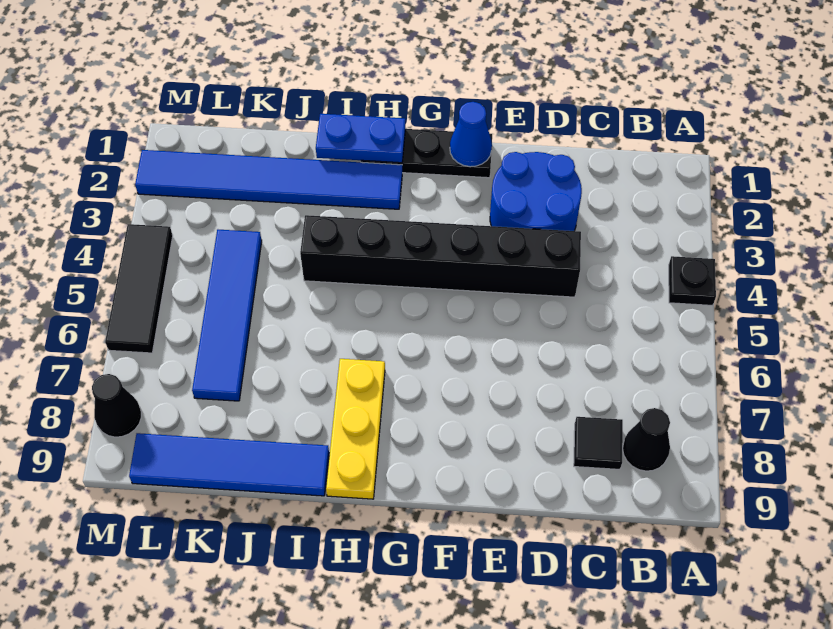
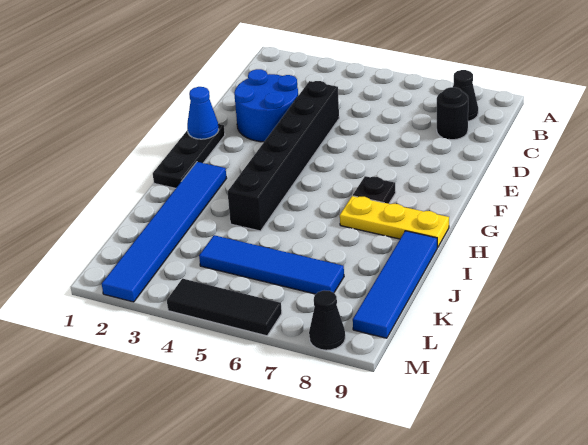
black 1x1 plate [669,256,716,305] -> black 1x1 plate moved to [353,176,396,204]
black 1x1 tile [574,417,623,469] -> black 1x1 round brick [437,87,468,140]
blue 1x2 plate [316,114,405,163] -> none

